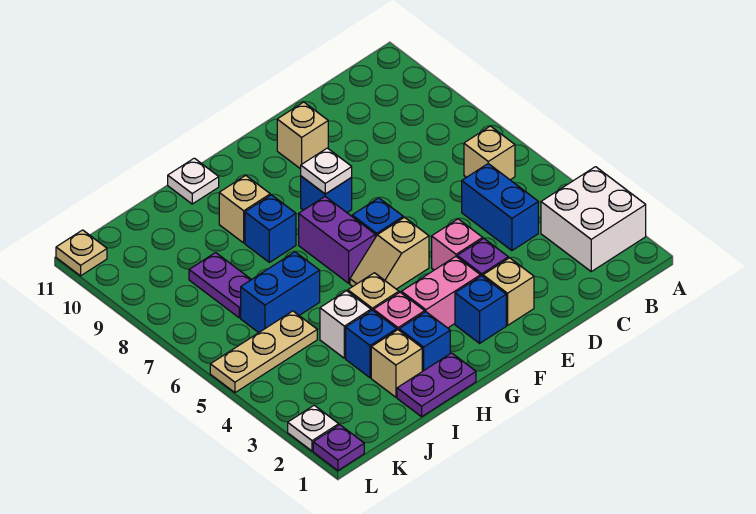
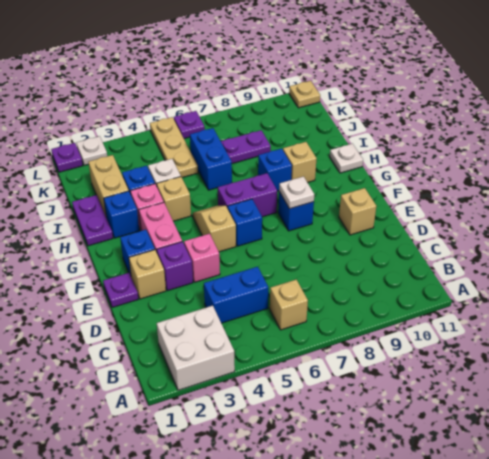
none -> purple 1x1 plate [103,273,138,307]
tan 1x1 brick [371,330,422,397] -> tan 1x2 brick [88,155,129,216]
none -> purple 1x1 plate [174,111,205,139]

